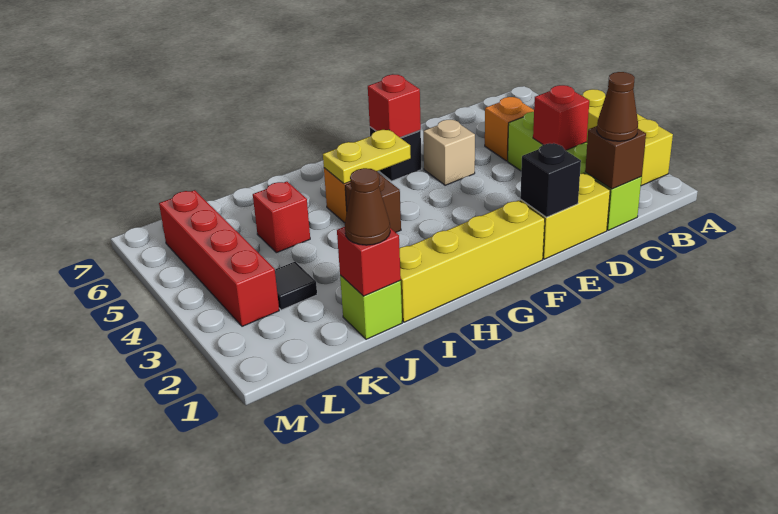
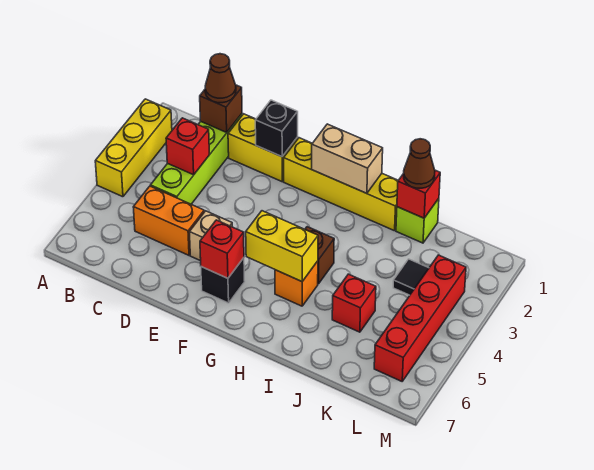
orange 1x1 brick [485,97,534,161] -> orange 1x2 brick [133,186,204,255]
none -> tan 1x2 brick [312,124,383,193]
yellow 1x2 plate [323,130,411,184] -> yellow 1x2 brick [246,211,318,282]

